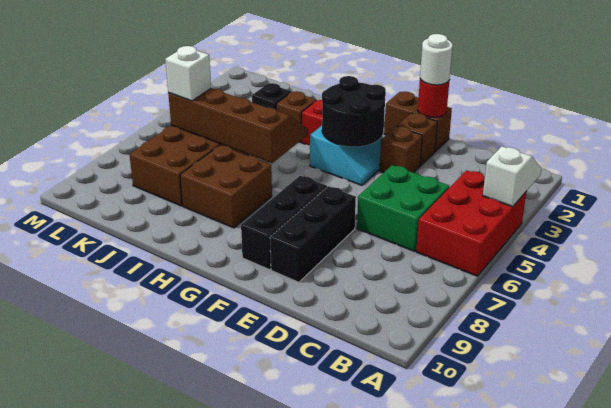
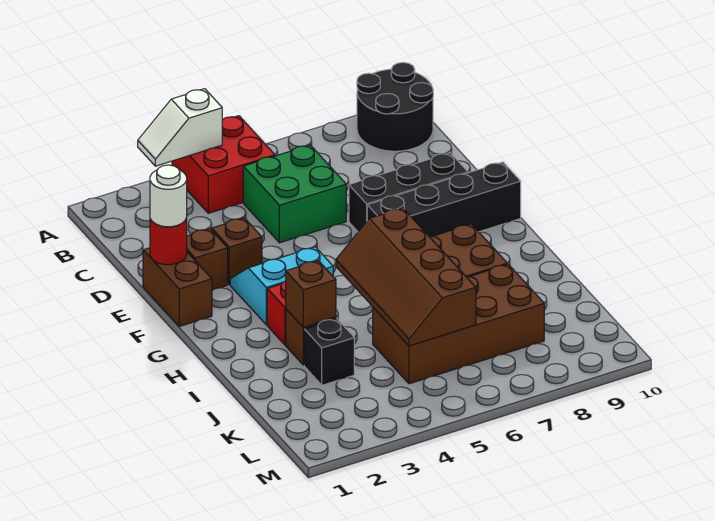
red 2x3 brick [416,170,527,276] -> red 2x2 brick [172,116,275,213]
black 2x2 round brick [322,76,386,147] -> black 2x2 round brick moved to [357,62,433,151]
black 1x3 brick [241,176,327,270] -> black 1x4 brick [367,162,521,236]
none -> brown 1x1 brick [286,261,336,327]
white 1x1 brick [165,46,211,101] -> none

